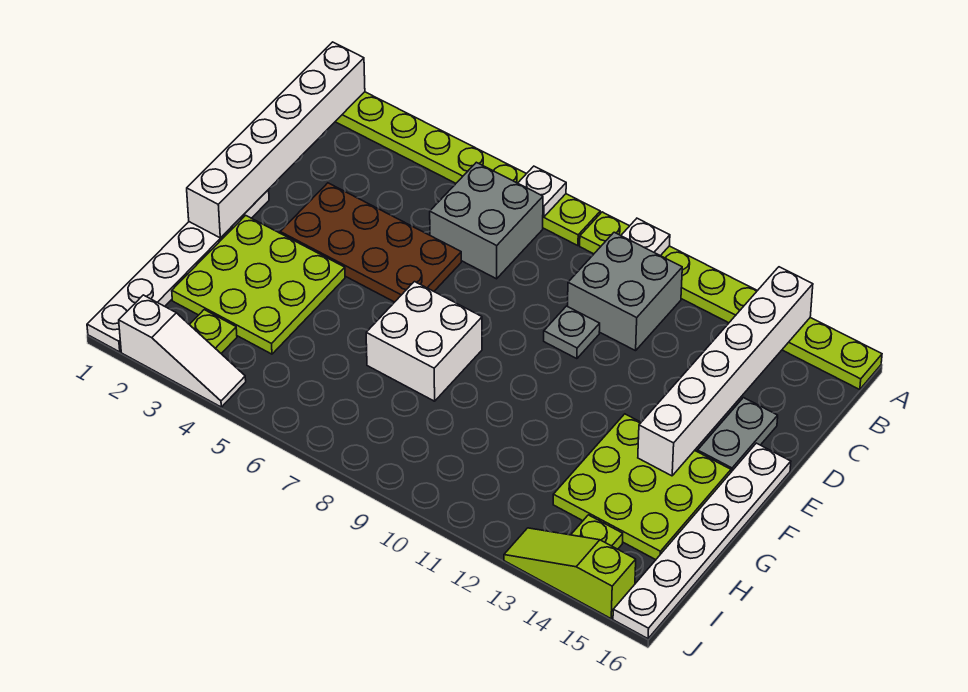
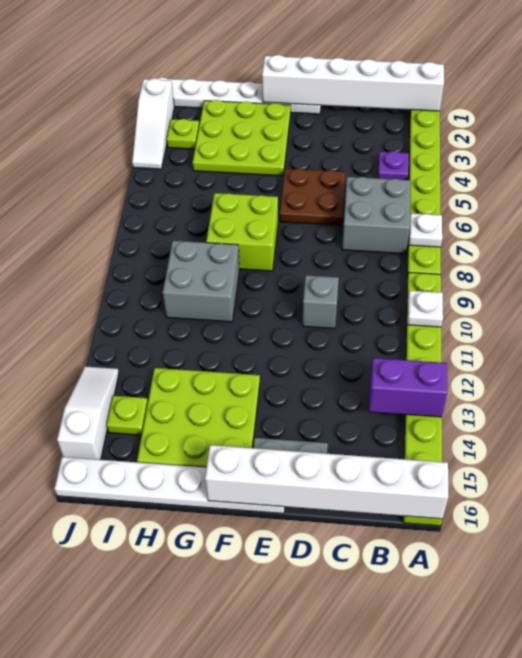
none -> purple 1x2 brick [369,358,447,417]
white 1x6 brick [638,267,813,476] -> white 1x6 brick moved to [205,445,448,519]
none -> purple 1x1 plate [378,151,409,180]
grey 2x2 brick [568,232,682,351] -> grey 2x2 brick moved to [163,241,240,322]
brown 2x4 plate [280,183,461,302] -> brown 2x2 plate [280,169,346,225]
grey 1x1 plate [544,306,600,359] -> grey 1x1 brick [303,275,339,329]
white 2x2 brick [366,282,482,401] -> lime 2x2 brick [206,193,278,271]
lime 1x3 slope [504,528,636,618] -> white 1x3 slope [57,366,119,460]

